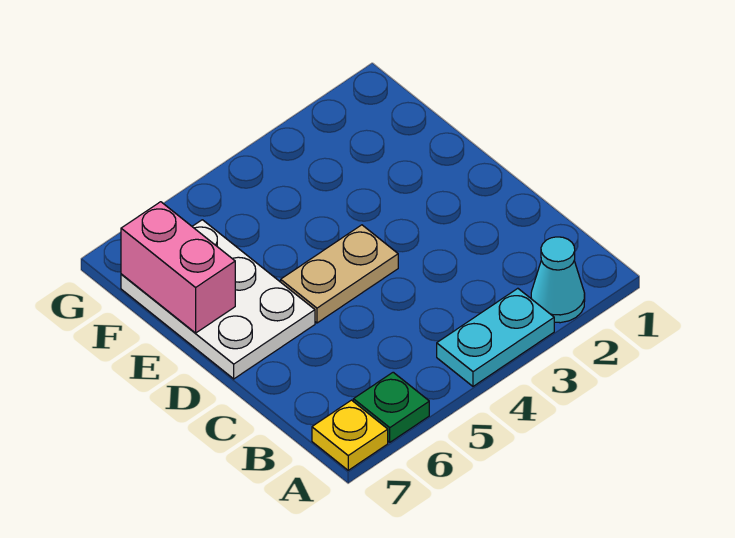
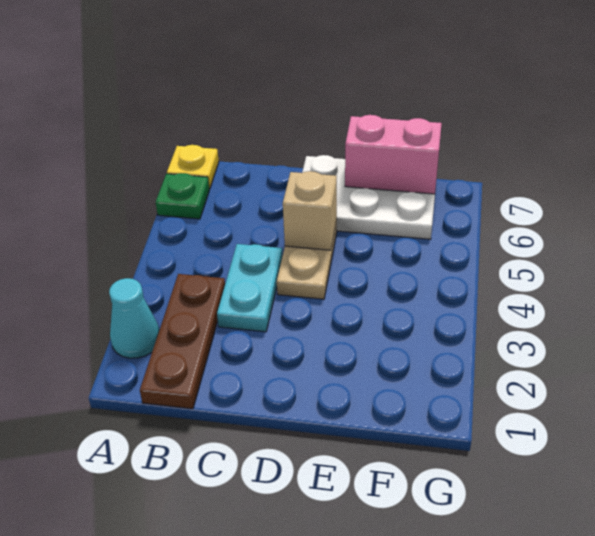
cyan 1x2 plate [437,288,554,386] -> cyan 1x2 plate moved to [217,244,283,332]
none -> brown 1x3 plate [140,274,225,409]
none -> tan 1x1 brick [283,171,337,250]

